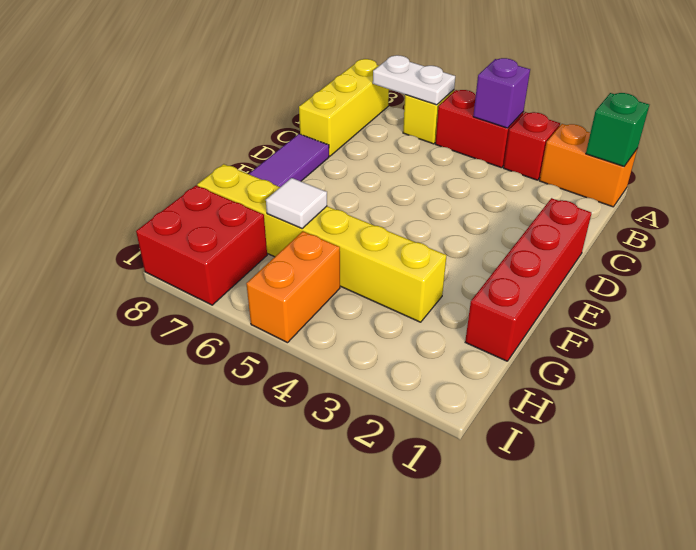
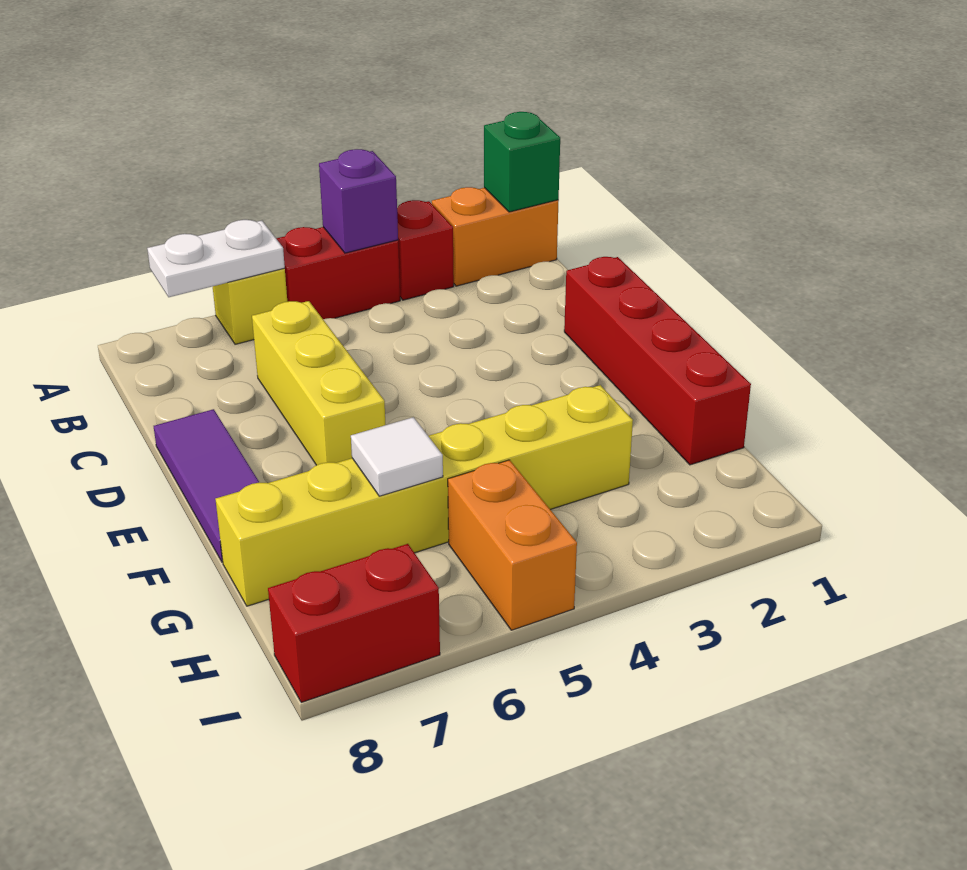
yellow 1x3 brick [299,59,389,156] -> yellow 1x3 brick moved to [252,301,385,465]
red 2x2 brick [136,186,267,305] -> red 1x2 brick [268,544,440,702]

